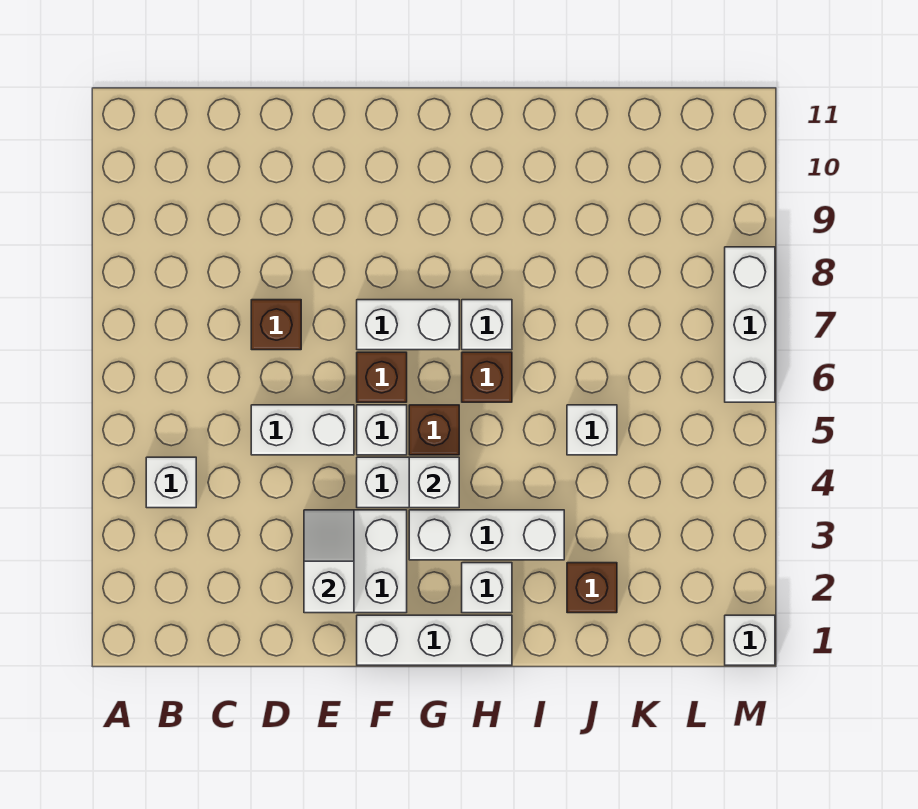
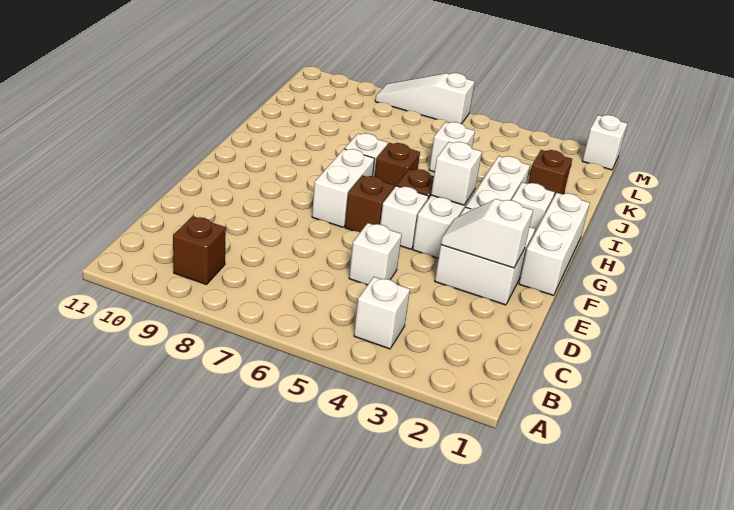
white 1x2 brick [251,405,354,455] -> white 1x1 brick [349,223,402,285]
brown 1x1 brick [251,300,301,350] -> brown 1x1 brick moved to [173,216,226,285]
white 1x3 brick [725,247,775,402] -> white 1x3 slope [375,73,475,124]

